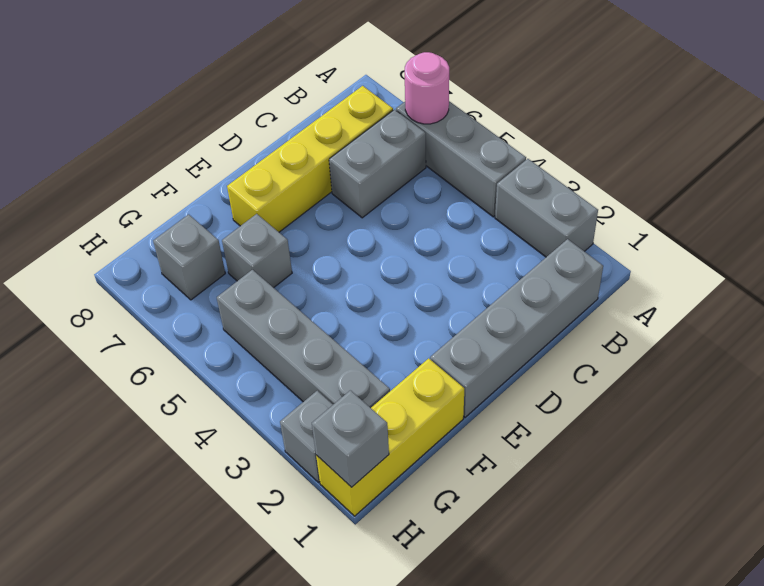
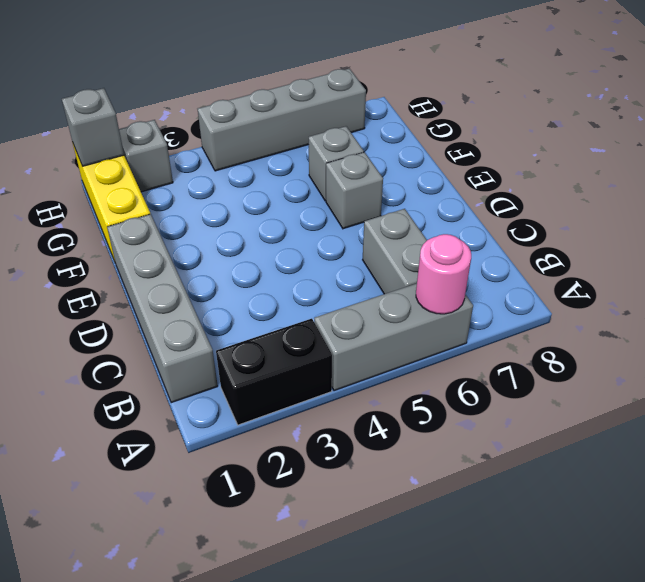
grey 1x2 brick [495,159,598,257] -> black 1x2 brick [216,319,332,425]
yellow 1x4 brick [227,86,393,232] -> none
grey 1x4 brick [217,270,390,408] -> grey 1x4 brick moved to [198,69,366,171]
grey 1x1 brick [153,214,225,300] -> grey 1x1 brick moved to [326,152,383,229]

